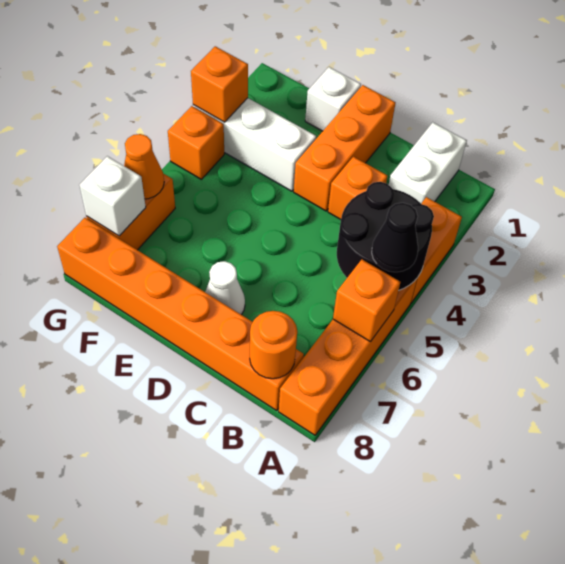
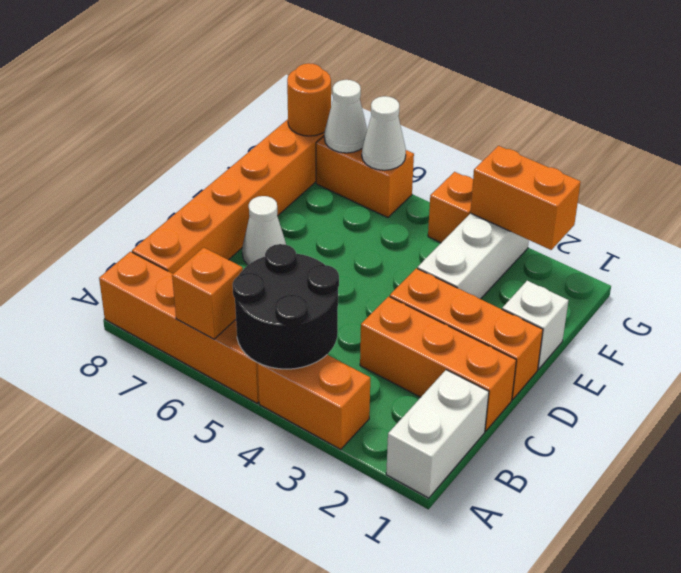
black 1x1 cone [372,203,418,272] -> none
white 1x2 brick [389,122,467,203] -> white 1x2 brick turned to [386,370,489,498]
orange 1x1 round brick [250,311,297,379] -> orange 1x1 round brick moved to [287,63,331,136]
orange 1x1 brick [328,157,387,219] -> orange 1x3 brick [360,297,516,431]
orange 1x1 brick [191,46,248,122] -> orange 1x2 brick [470,146,581,250]
orange 1x1 cone [124,134,164,199] -> white 1x1 cone [362,96,406,170]
white 1x1 brick [79,156,146,236] -> white 1x1 cone [324,80,367,153]

